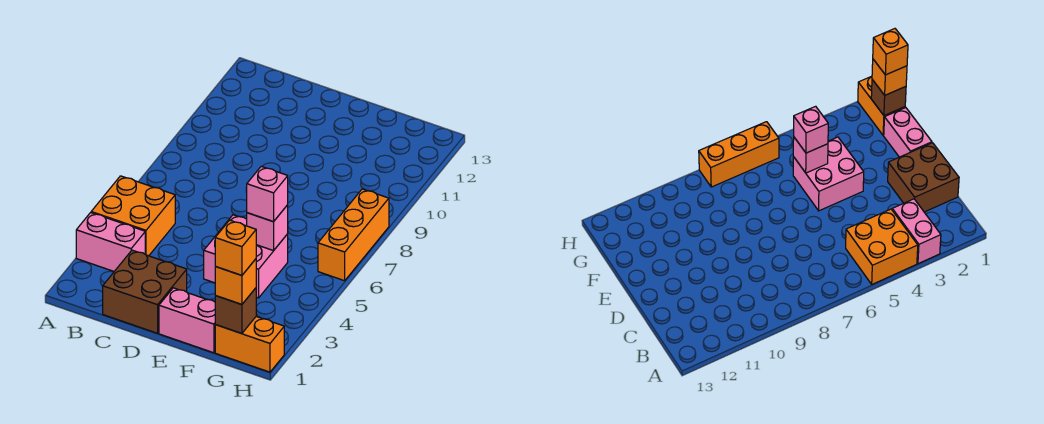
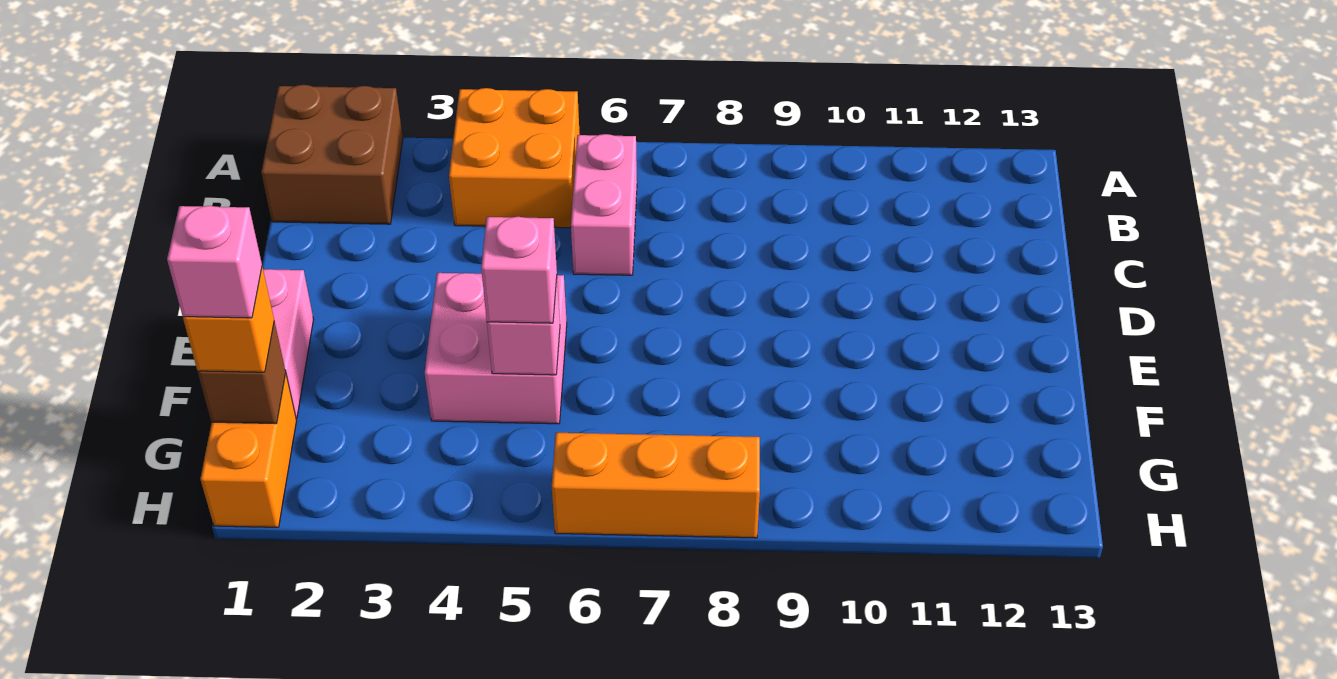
pink 1x2 brick [76,213,145,271] -> pink 1x2 brick moved to [571,134,637,275]
brown 2x2 brick [103,250,187,333] -> brown 2x2 brick moved to [261,85,403,224]
orange 1x1 brick [215,220,256,275] -> pink 1x1 brick [167,206,262,318]

